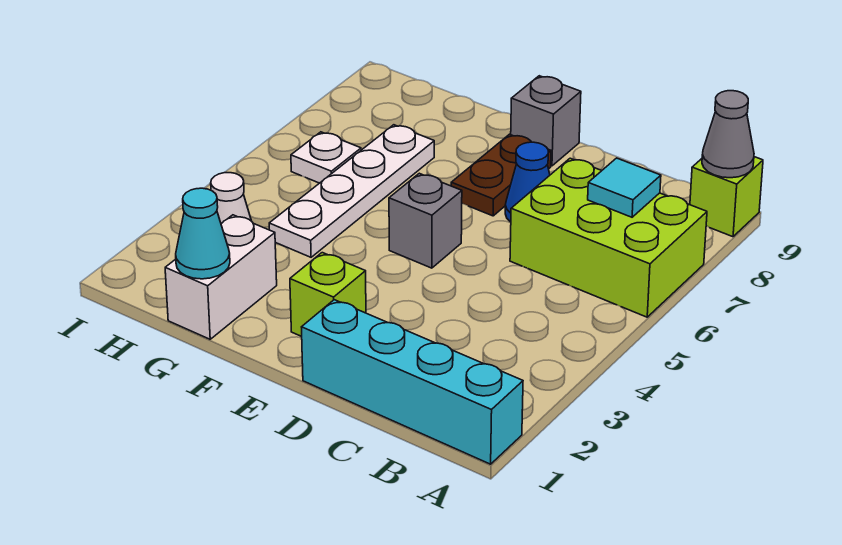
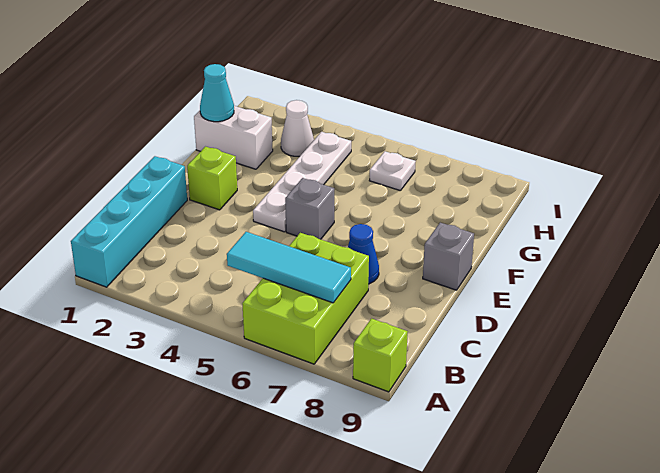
grey 1x1 cone [702,91,754,178] -> none
cyan 1x1 tile [588,158,661,217] -> cyan 1x3 tile [227,232,351,303]
brown 1x2 plate [451,134,551,216] -> none
white 1x4 plate [269,125,434,257] -> white 1x4 plate turned to [253,132,351,232]

